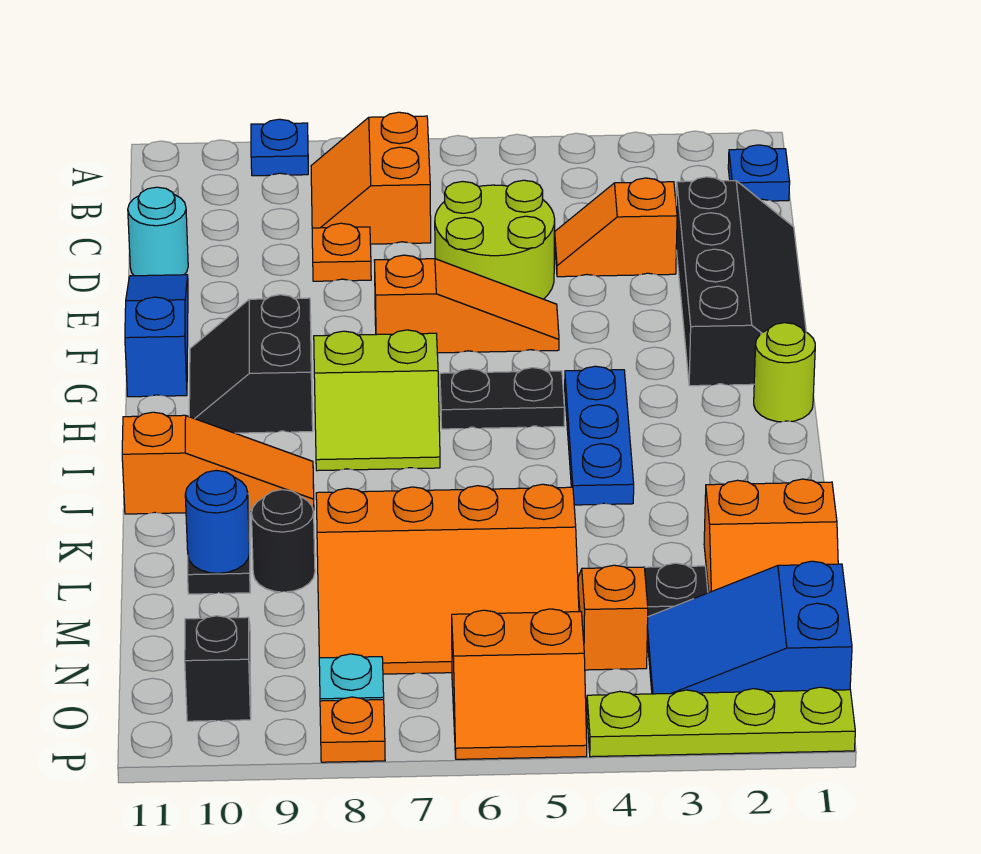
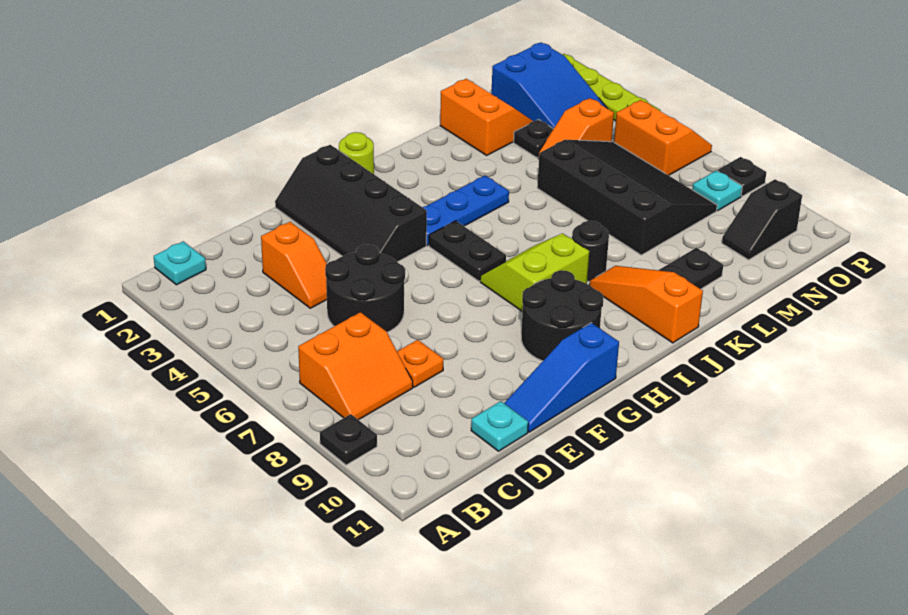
blue 1x1 plate [251,119,308,176] -> black 1x1 plate [320,414,377,465]
blue 1x1 plate [728,145,790,201] -> cyan 1x1 plate [154,241,206,285]
black 2x4 slope [676,177,806,386] -> black 2x4 slope turned to [275,145,427,262]
lime 2x2 round brick [435,180,555,299] -> black 2x2 round brick [325,244,405,332]
cyan 1x1 round brick [128,187,188,276] -> cyan 1x1 plate [471,401,528,451]
orange 1x3 slope [374,255,559,353] -> none
black 2x2 slope [189,295,313,433] -> black 2x2 round brick [521,270,603,361]
lime 2x2 slope [314,330,440,471] -> lime 2x2 slope turned to [480,233,589,312]
orange 3x4 slope [316,484,579,674] -> black 3x4 slope [537,140,717,255]
black 1x1 round brick [251,490,315,592] -> black 1x1 round brick moved to [572,221,609,282]
blue 1x1 round brick [185,470,250,573] -> none
orange 1x1 plate [320,697,385,762] -> black 1x1 plate [718,157,766,196]

